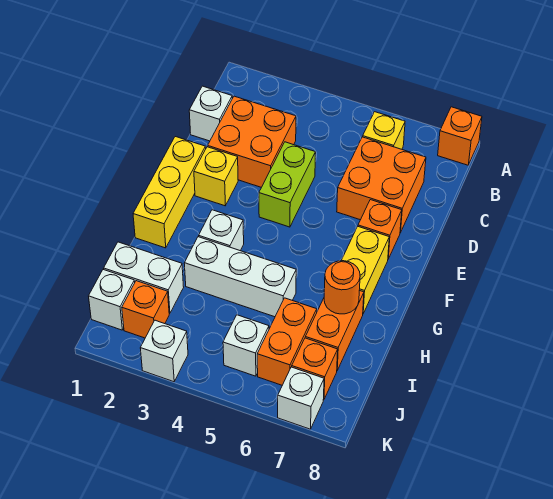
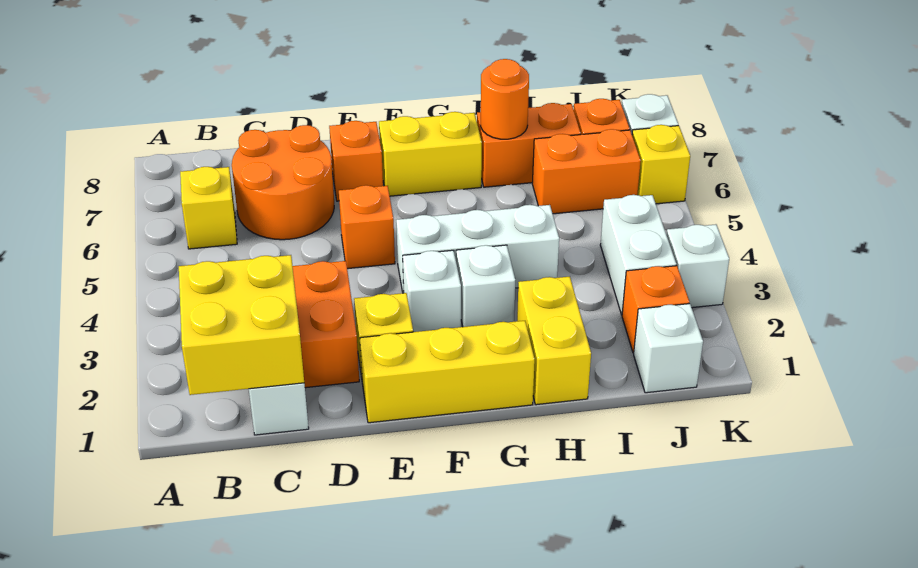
orange 1x1 brick [438,107,482,165] -> orange 1x1 brick moved to [339,185,395,269]
none -> yellow 2x2 brick [179,255,304,395]
orange 2x2 brick [337,137,426,233] -> orange 2x2 round brick [232,125,334,240]
lime 1x2 brick [259,142,316,227] -> none
none -> yellow 1x2 brick [517,277,591,405]
white 1x3 brick [184,237,296,317] -> white 1x3 brick turned to [396,205,559,293]
white 1x2 brick [104,242,184,314] -> white 1x2 brick moved to [600,195,676,315]
white 1x1 brick [223,315,269,376] -> white 1x1 brick moved to [403,250,461,332]
none -> yellow 1x1 brick [632,125,690,204]

